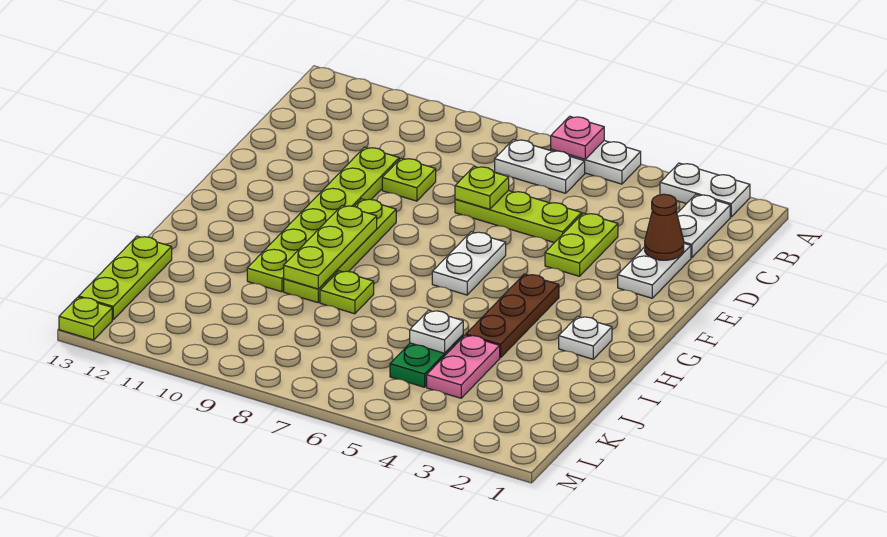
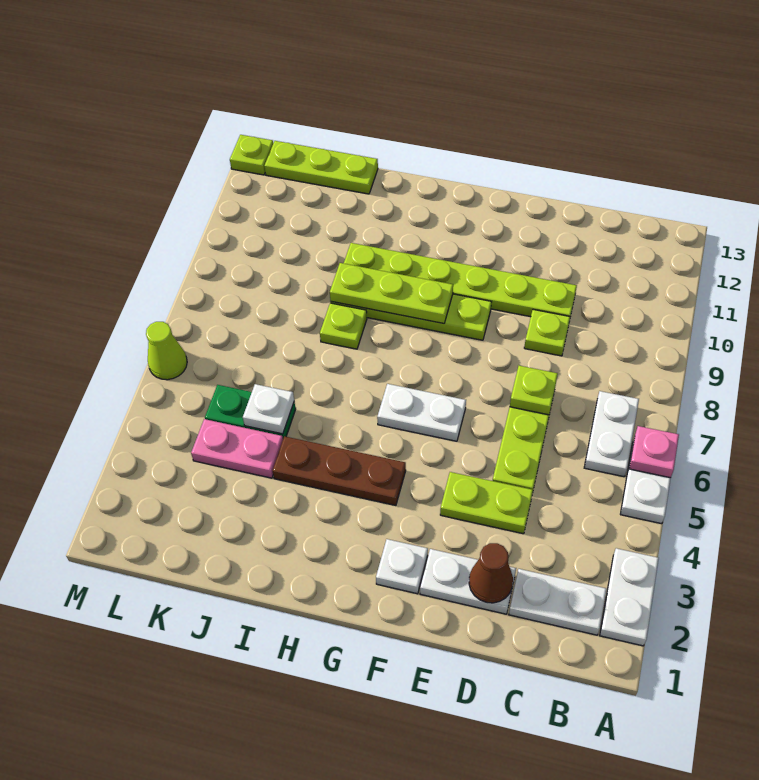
white 1x1 plate [559,316,612,359] -> white 1x1 plate moved to [376,539,428,594]
none -> lime 1x1 cone [146,322,187,380]

